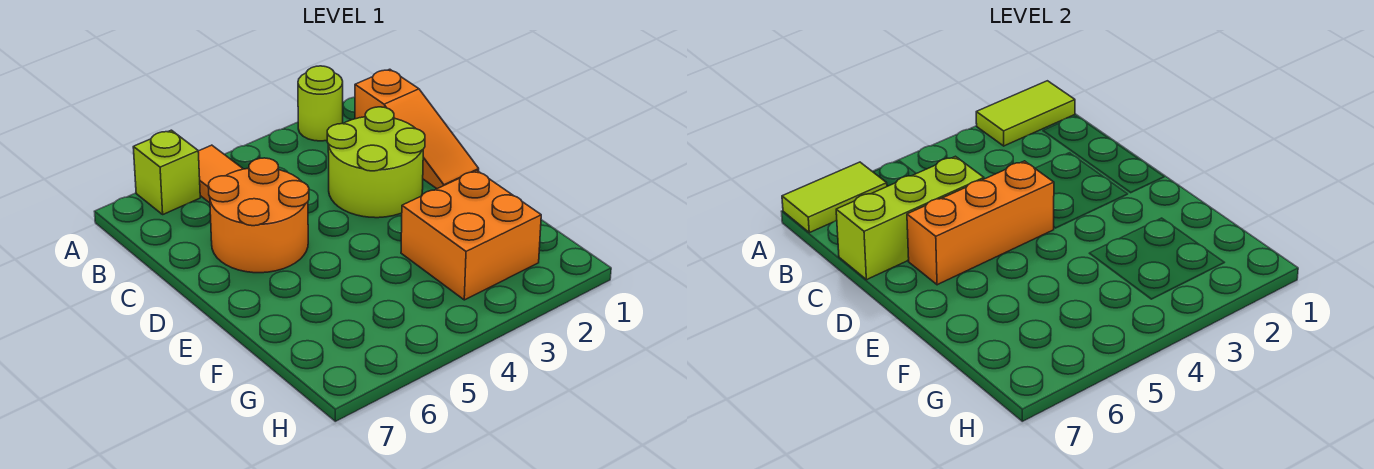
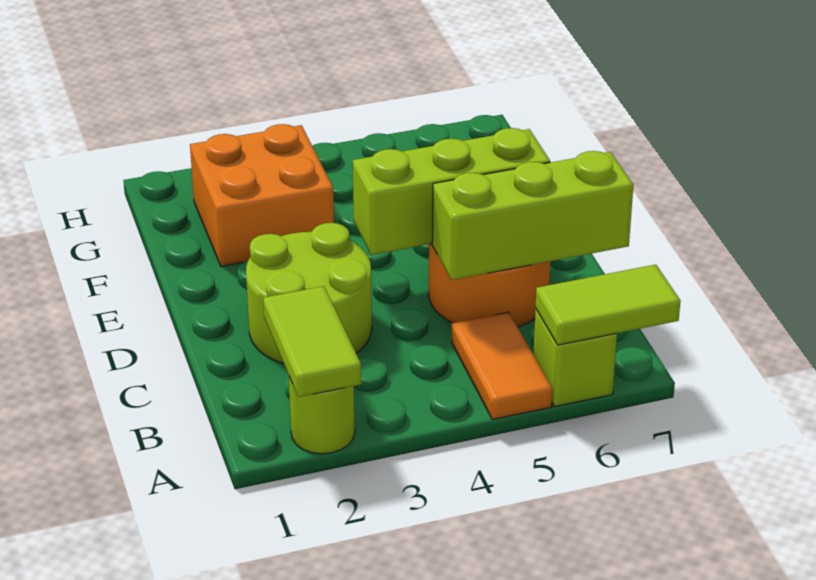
lime 1x2 tile [976,81,1075,146] -> lime 1x2 tile turned to [263,286,361,397]
orange 1x3 slope [355,69,479,189] -> none
orange 1x3 brick [907,161,1054,285] -> lime 1x3 brick [353,128,550,255]

